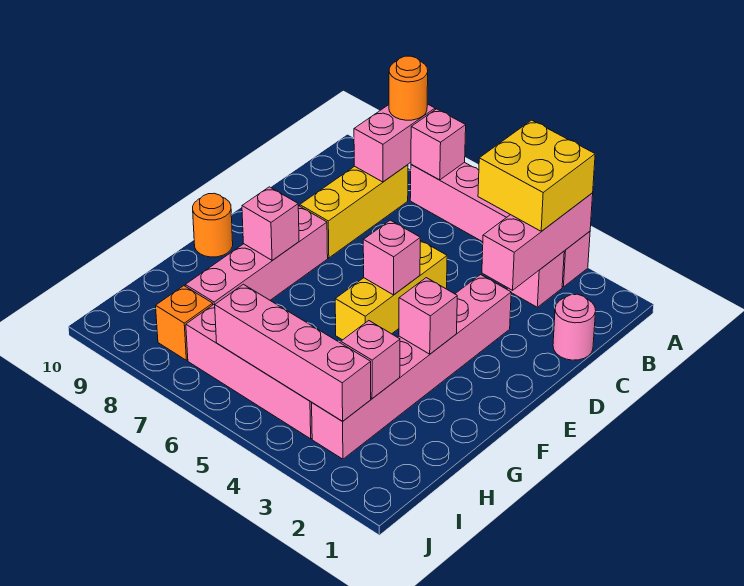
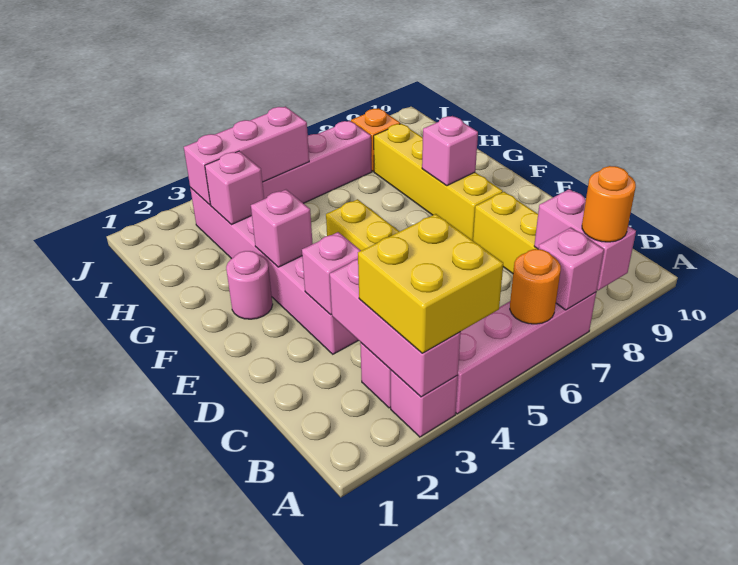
pink 1x1 round brick [553,294,596,360] -> pink 1x1 round brick moved to [226,251,273,319]
pink 1x1 brick [363,220,420,295] -> pink 1x1 brick moved to [302,232,361,315]
pink 1x4 brick [185,206,328,305] -> yellow 1x4 brick [374,124,503,240]
orange 1x1 round brick [193,193,233,257] -> orange 1x1 round brick moved to [510,249,561,324]
pink 1x4 brick [215,284,371,421] -> pink 1x3 brick [184,106,309,205]

